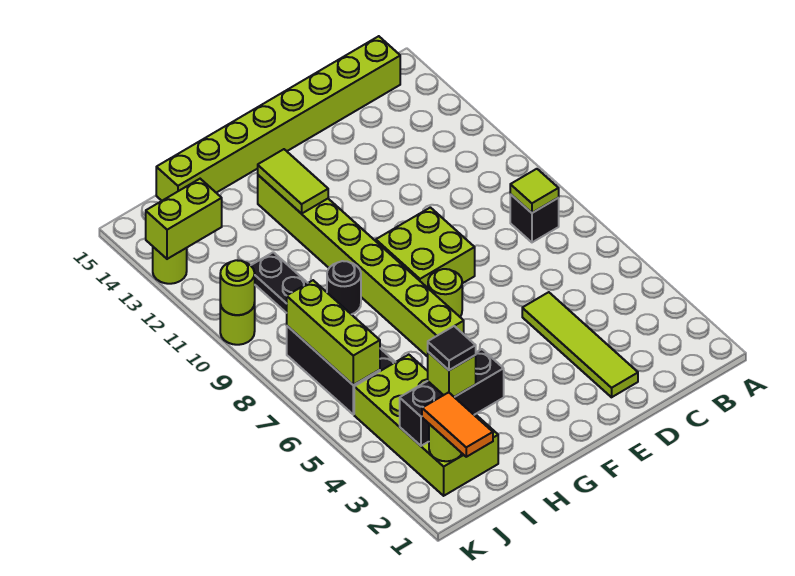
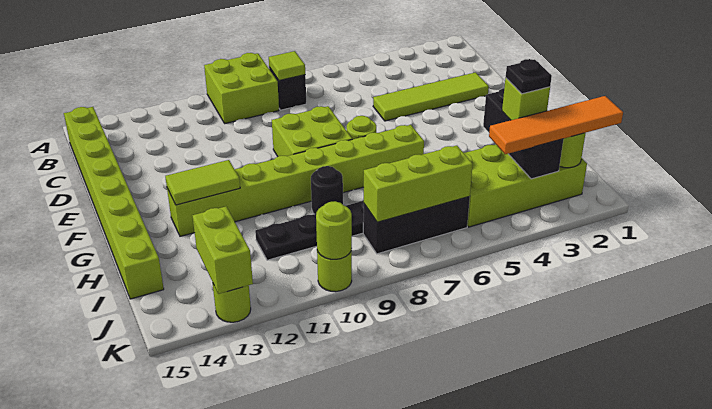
none -> lime 2x2 brick [204,53,279,123]
black 1x1 tile [428,326,476,370] -> black 1x1 plate [506,59,552,94]
orange 1x2 tile [422,392,493,457] -> orange 1x4 tile [489,96,623,154]

